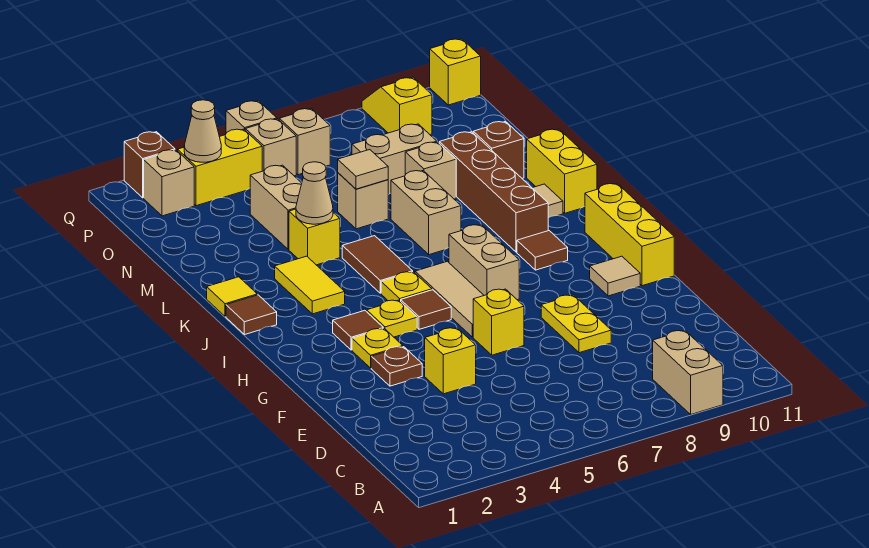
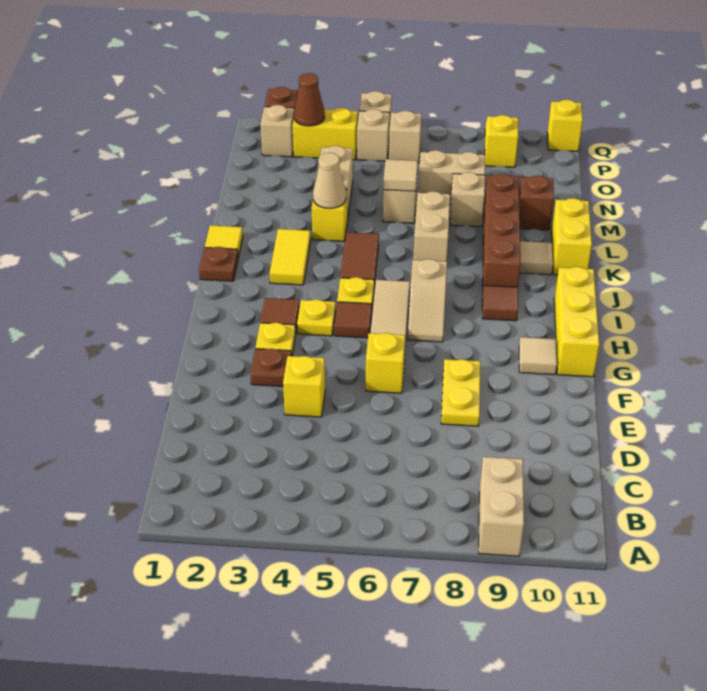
tan 1x2 brick [449,225,519,300] -> tan 1x2 slope [408,259,447,342]
brown 1x1 tile [226,295,277,335] -> brown 1x1 plate [199,247,238,281]
tan 1x1 cone [184,100,221,162] -> brown 1x1 cone [294,73,325,126]

